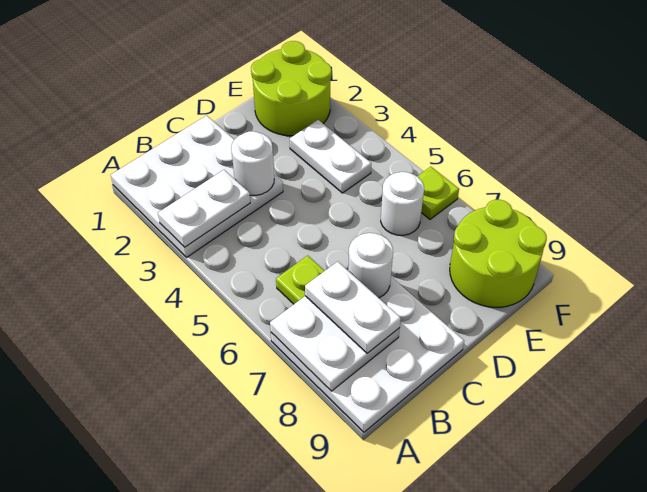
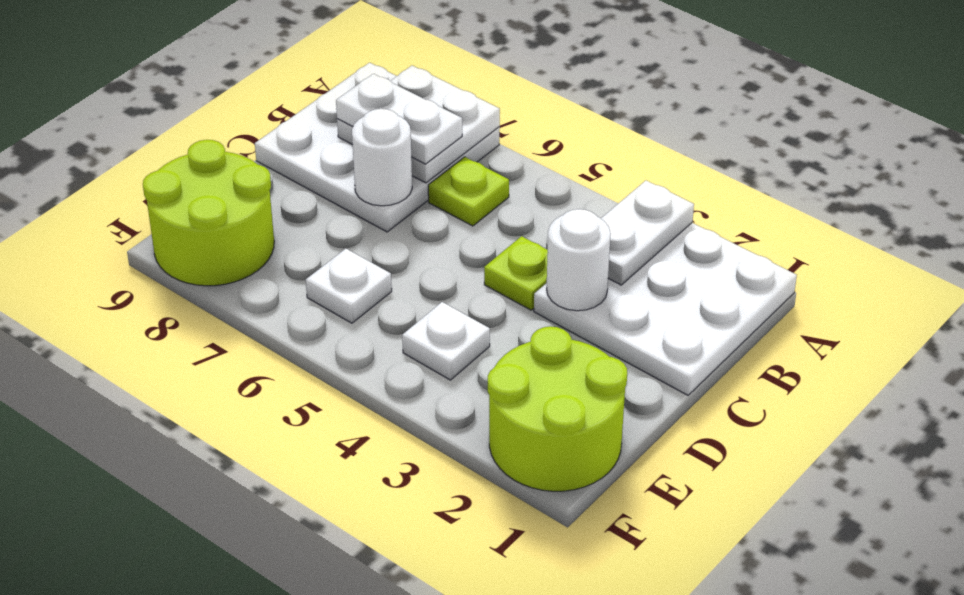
white 1x2 plate [290,120,371,193] -> white 1x1 plate [402,302,490,380]
white 1x1 round brick [381,172,424,235] -> white 1x1 plate [306,249,392,323]
lime 1x1 plate [417,167,459,219] -> lime 1x1 plate moved to [484,236,548,310]

